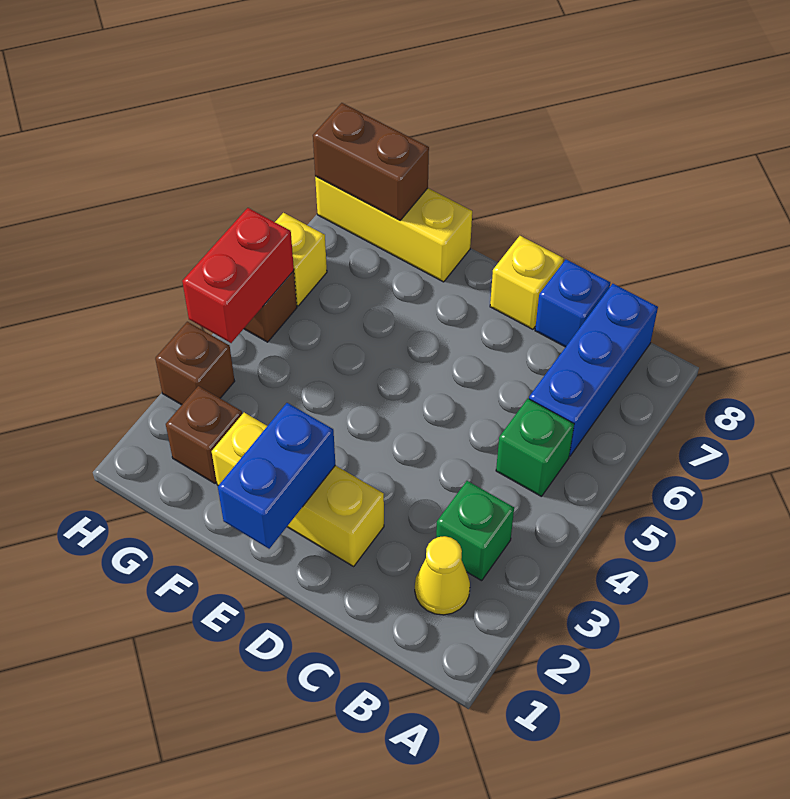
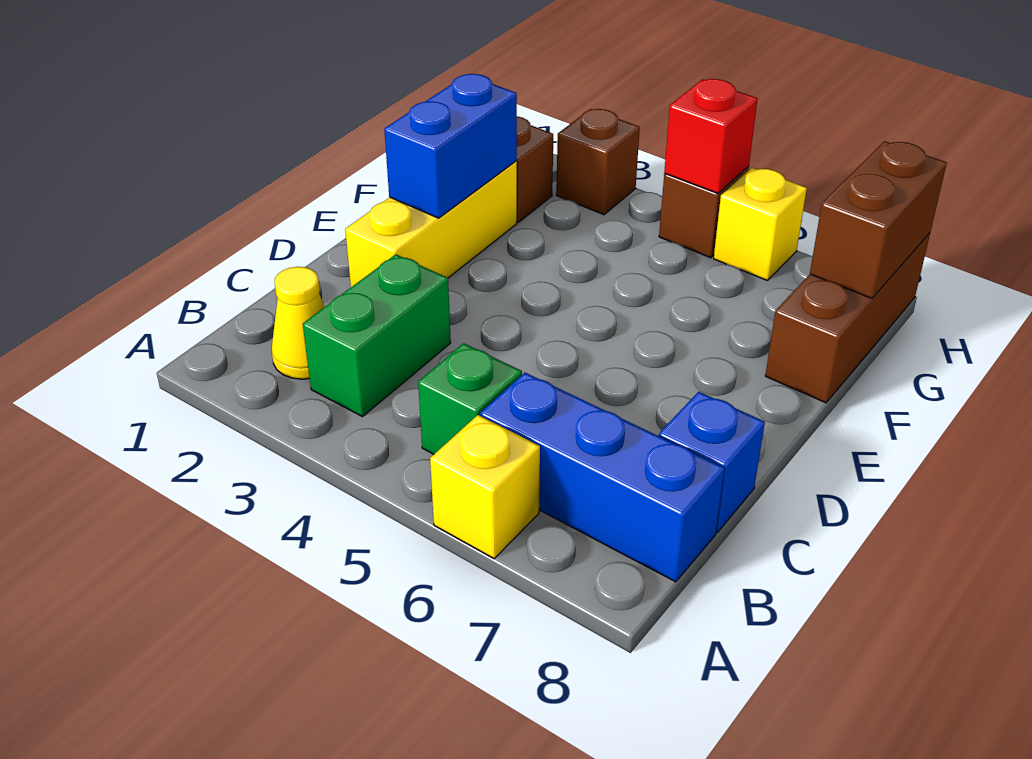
green 1x1 brick [436,481,514,581] -> green 1x2 brick [303,254,451,417]
yellow 1x1 brick [490,236,564,329] -> yellow 1x1 brick moved to [430,415,540,558]
blue 1x2 brick [218,403,335,549] -> blue 1x2 brick turned to [384,74,517,218]
yellow 1x3 brick [315,176,472,282] -> brown 1x3 brick [765,233,930,403]
red 1x2 brick [182,208,294,343] -> red 1x1 brick [664,79,758,193]

